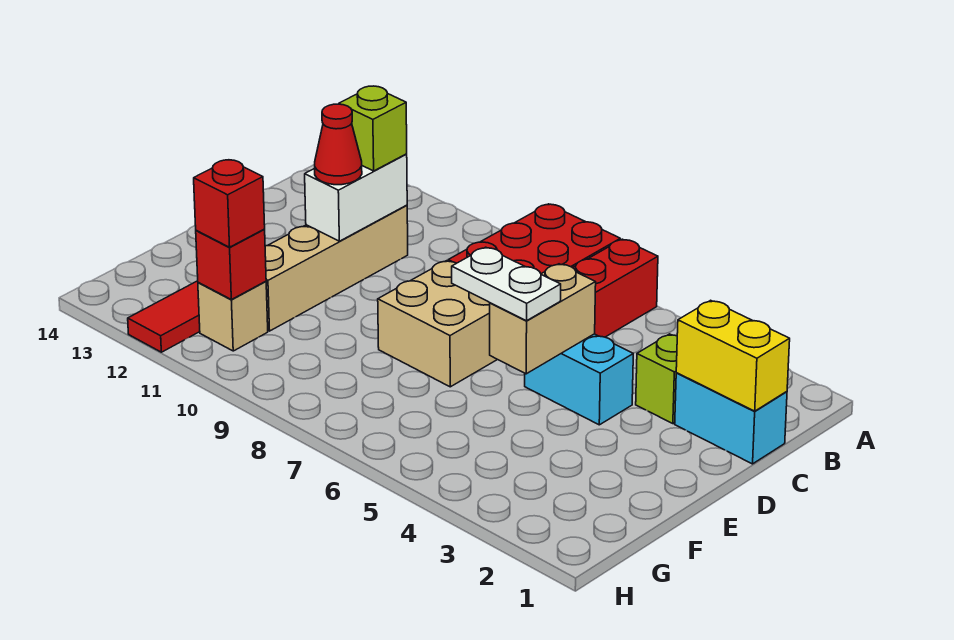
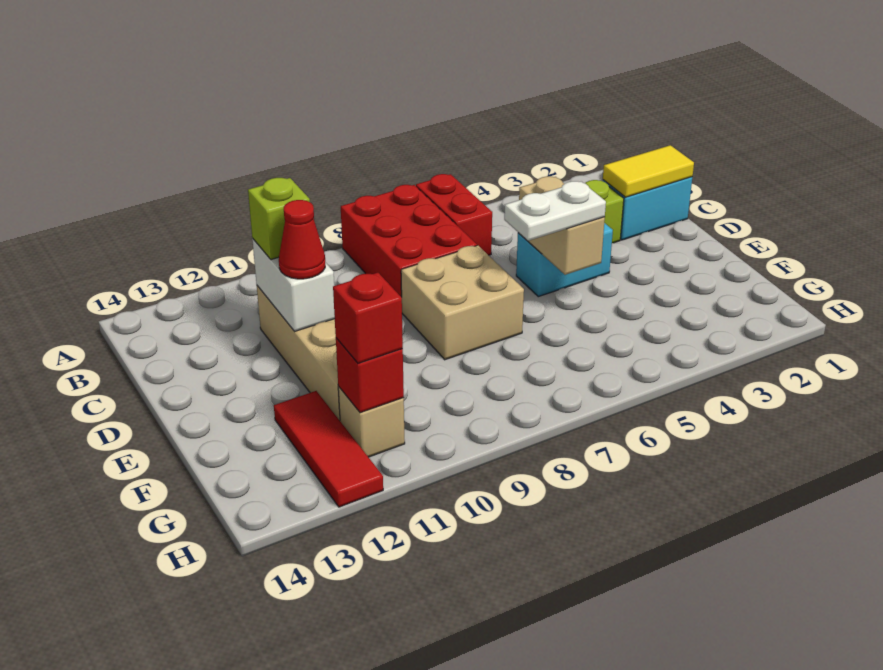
yellow 1x2 brick [676,300,790,411] -> yellow 1x2 tile [603,145,694,197]

